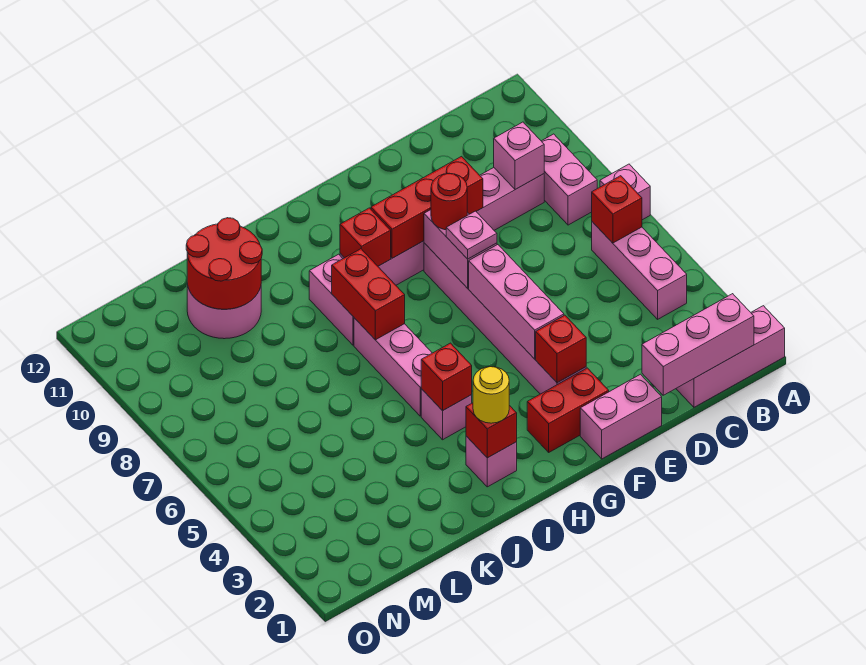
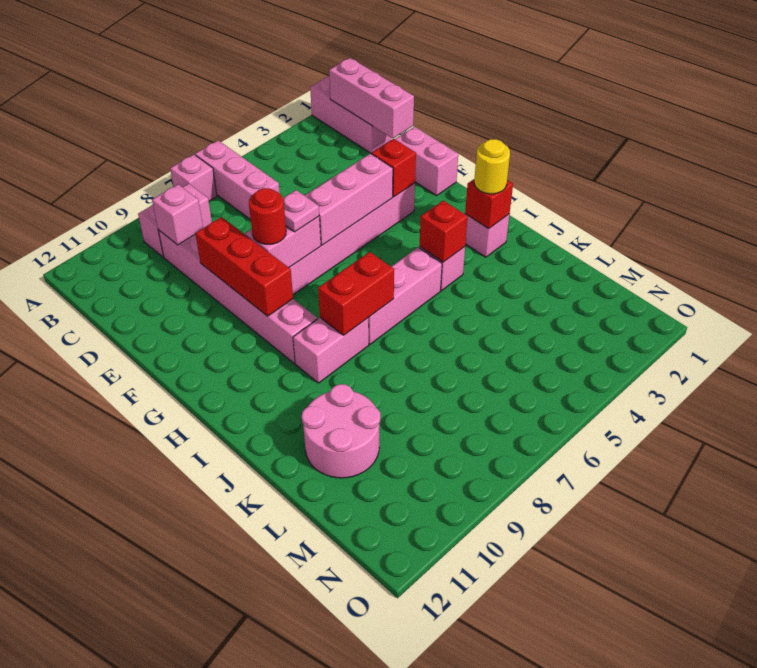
pink 1x3 brick [592,222,687,319] -> pink 1x3 brick turned to [195,141,280,220]
red 1x1 brick [592,176,642,243] -> none
red 1x2 brick [527,368,609,452] -> none
red 1x1 brick [340,208,391,266] -> none
red 2x2 round brick [186,218,262,309] -> none

